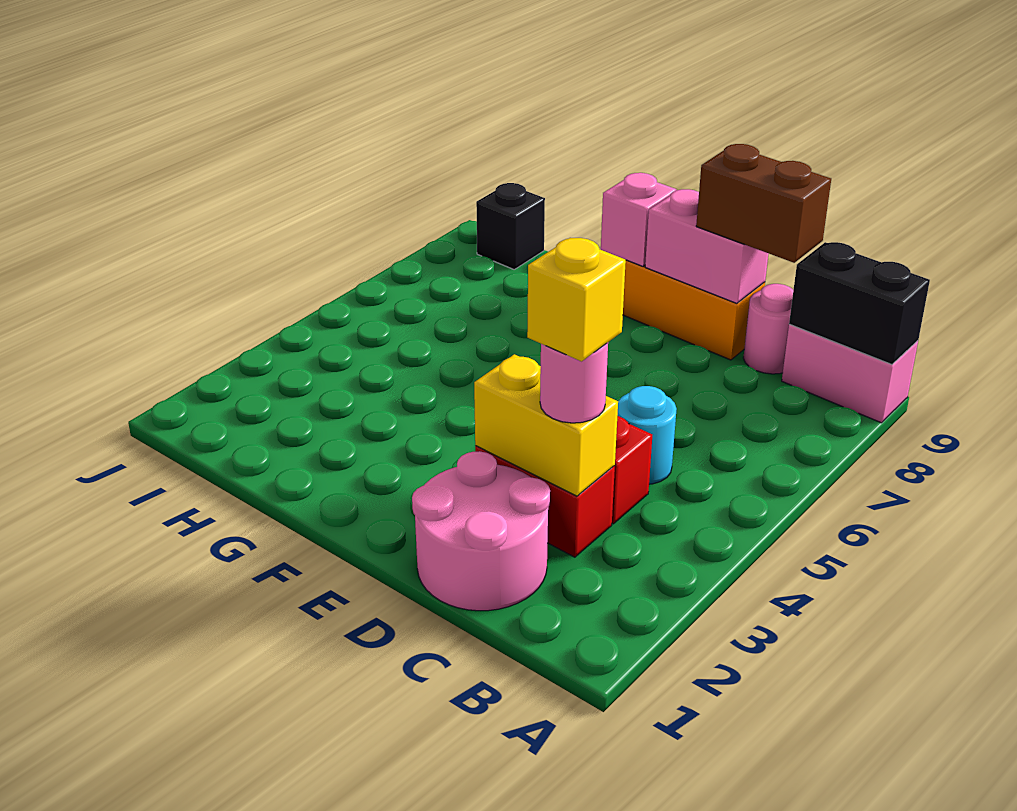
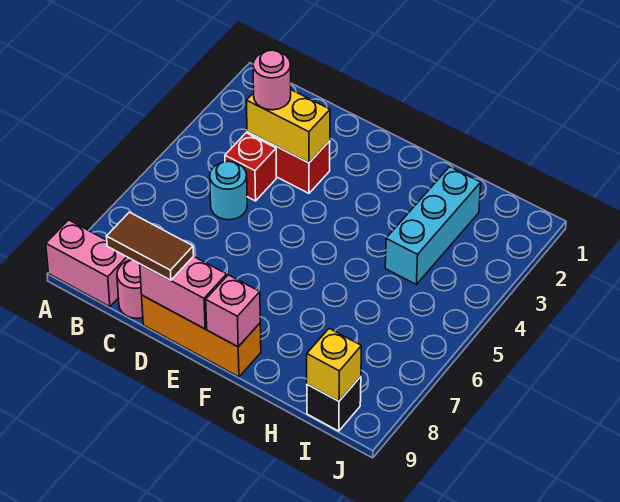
black 1x2 brick [789,242,930,365] -> none
pink 2x2 round brick [412,451,550,611] -> none
yellow 1x1 brick [527,238,626,361] -> yellow 1x1 brick moved to [307,329,362,401]
brown 1x2 brick [696,144,831,263] -> brown 1x2 tile [106,212,194,280]
none -> cyan 1x3 brick [385,167,481,284]

